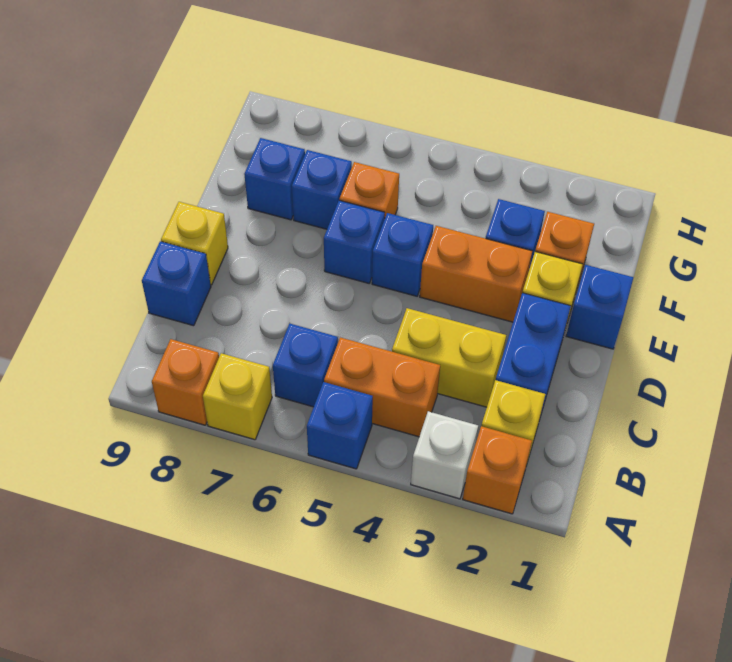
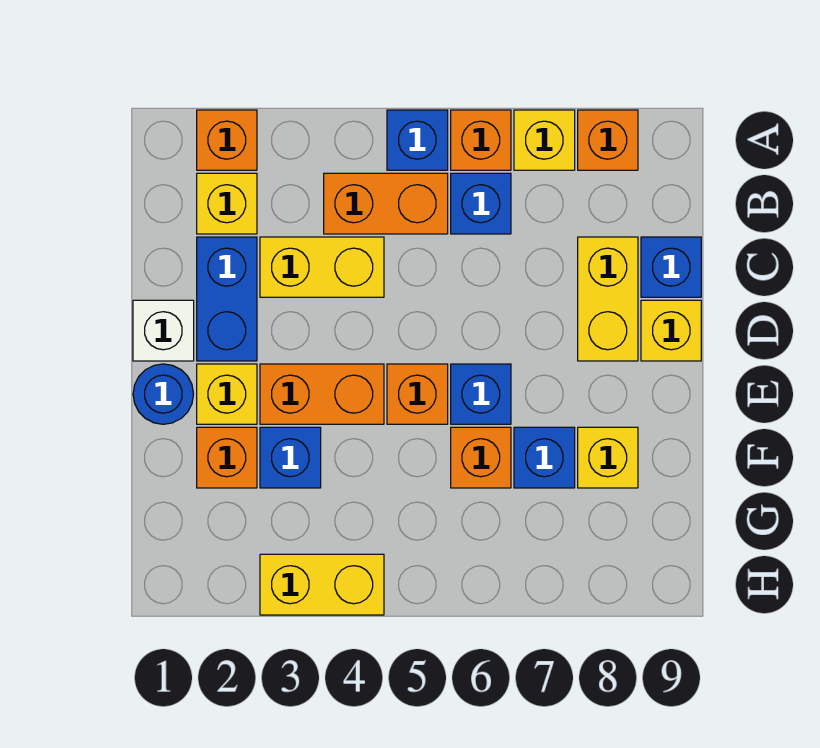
white 1x1 brick [411,411,478,499] -> white 1x1 brick moved to [133,300,194,361]
none -> orange 1x1 brick [451,110,511,170]
none -> yellow 1x2 brick [578,237,638,361]
blue 1x1 brick [566,265,634,349] -> blue 1x1 round brick [133,364,193,424]
blue 1x1 brick [372,213,433,296] -> orange 1x1 brick [387,364,448,424]
blue 1x1 brick [244,138,305,220] -> yellow 1x1 brick [578,427,638,488]
none -> yellow 1x2 brick [260,554,384,615]

